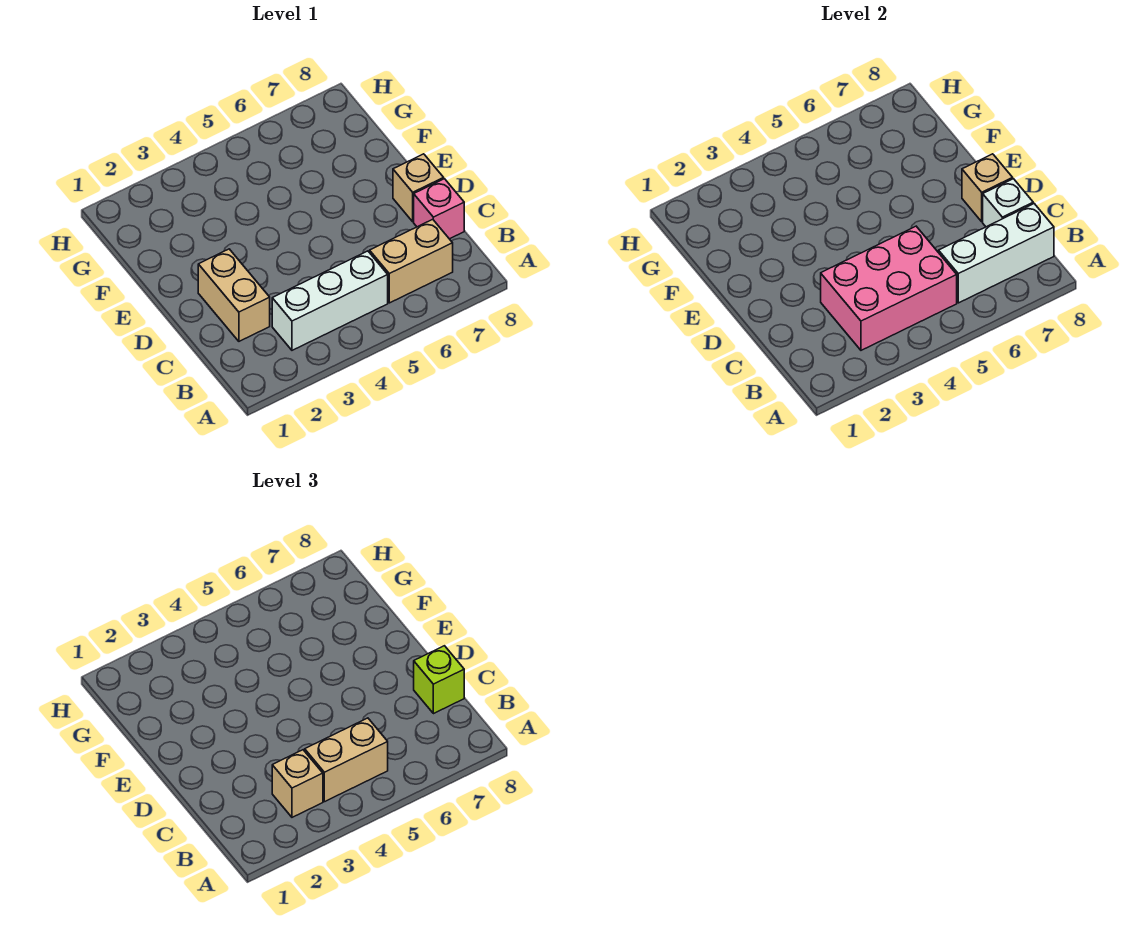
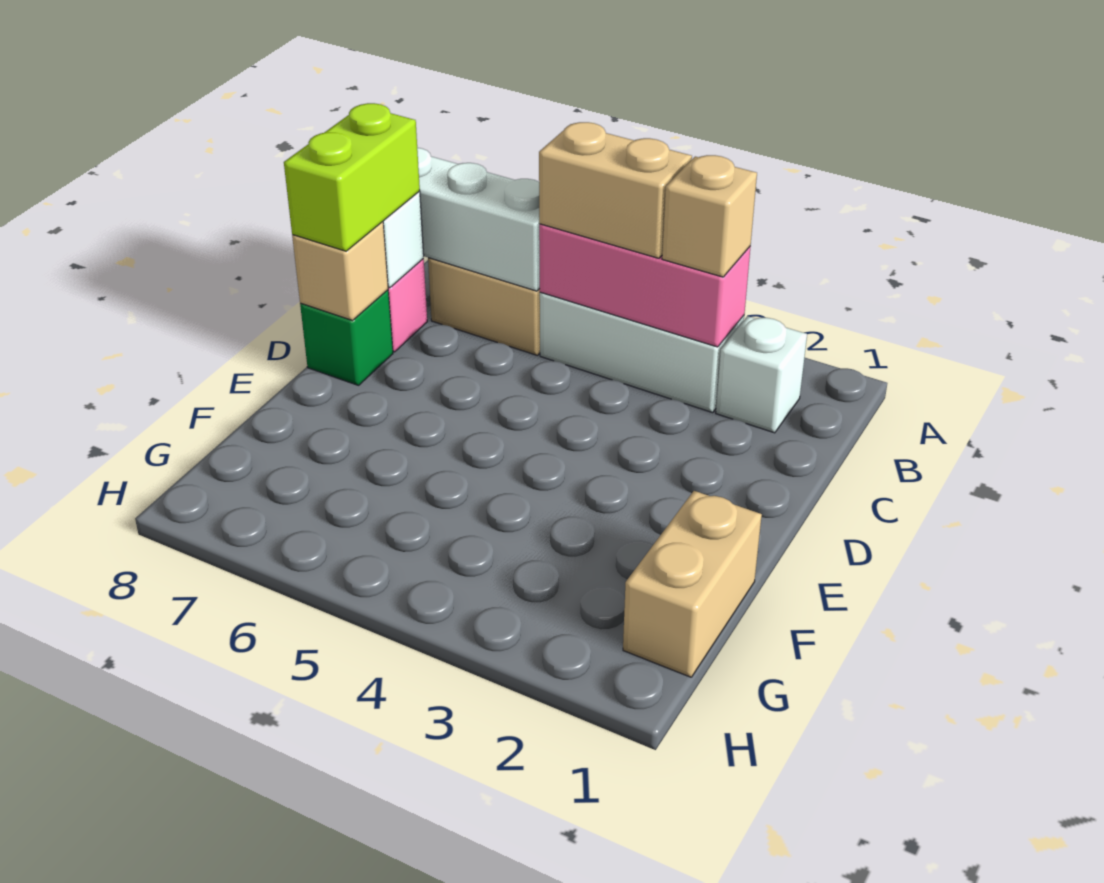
none -> white 1x1 brick [716,316,807,433]
pink 2x3 brick [821,226,957,350] -> pink 1x3 brick [539,224,751,347]
tan 1x2 brick [198,249,270,341] -> tan 1x2 brick moved to [623,491,762,677]
lime 1x1 brick [414,646,464,714] -> lime 1x2 brick [284,103,420,251]
tan 1x1 brick [393,154,444,222] -> green 1x1 brick [300,290,393,385]

